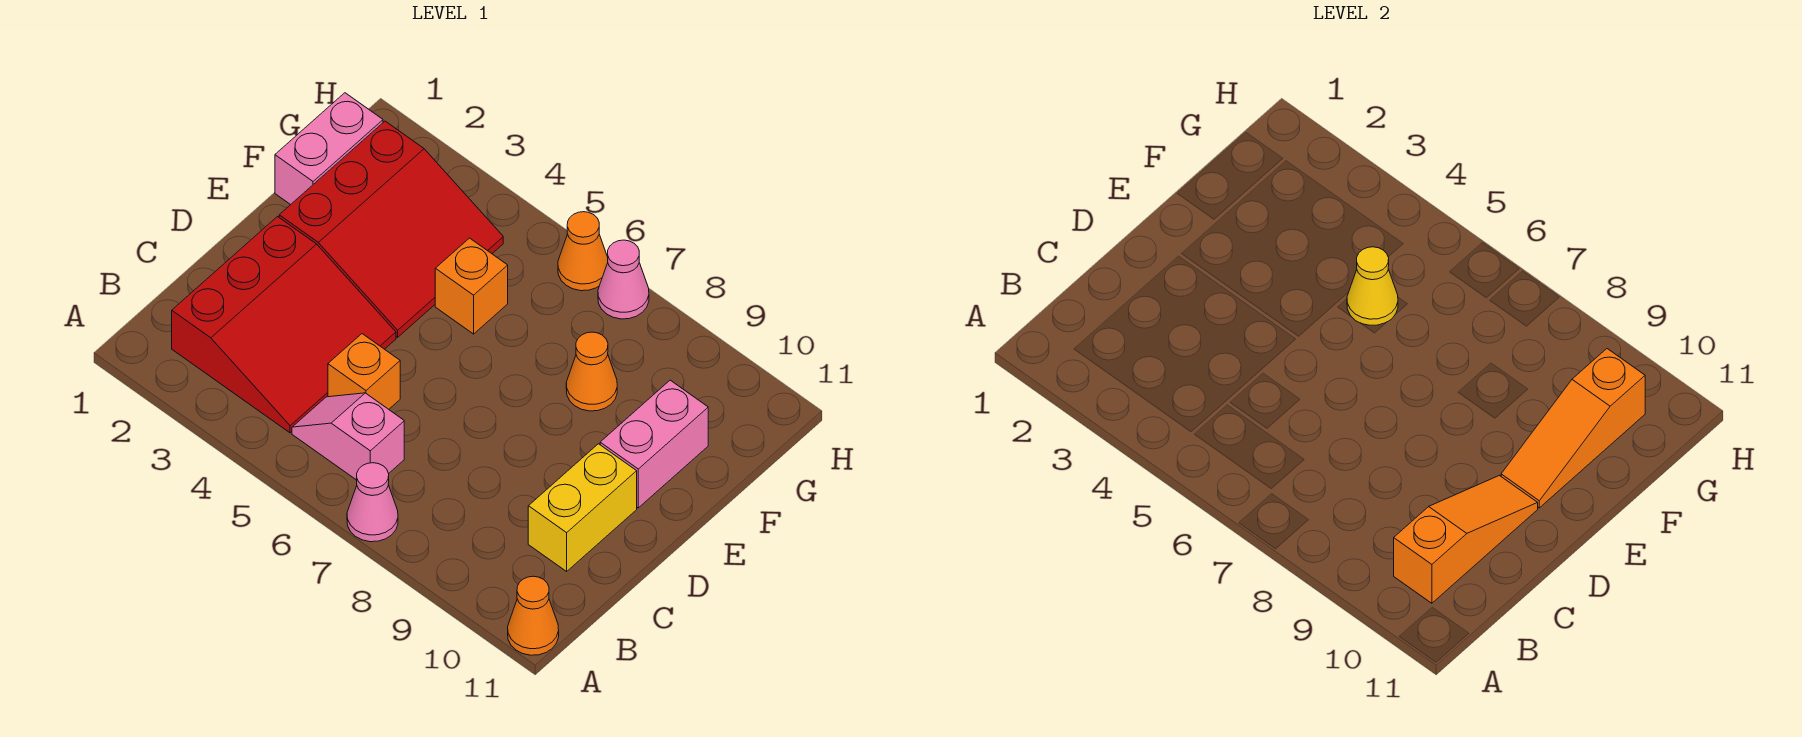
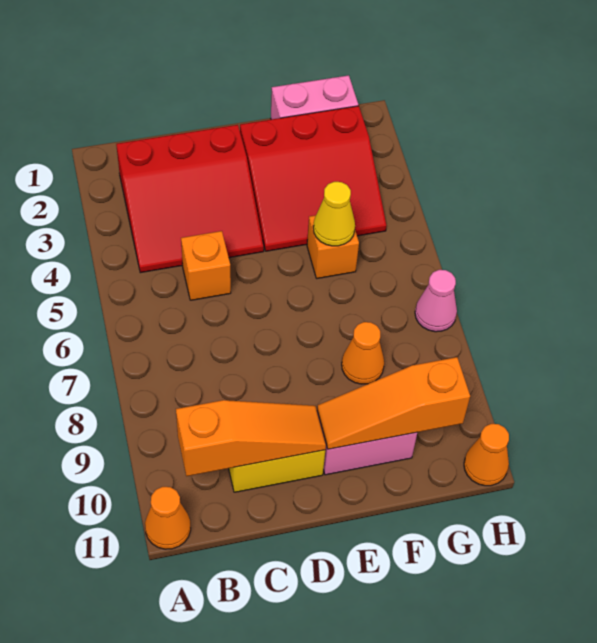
pink 1x1 cone [347,463,398,542] -> none
pink 1x2 slope [292,393,404,480] -> none
orange 1x1 cone [558,212,608,291] -> orange 1x1 cone moved to [464,424,509,486]

